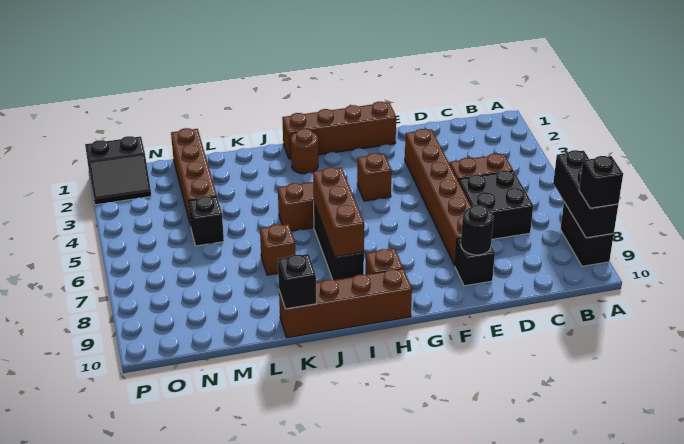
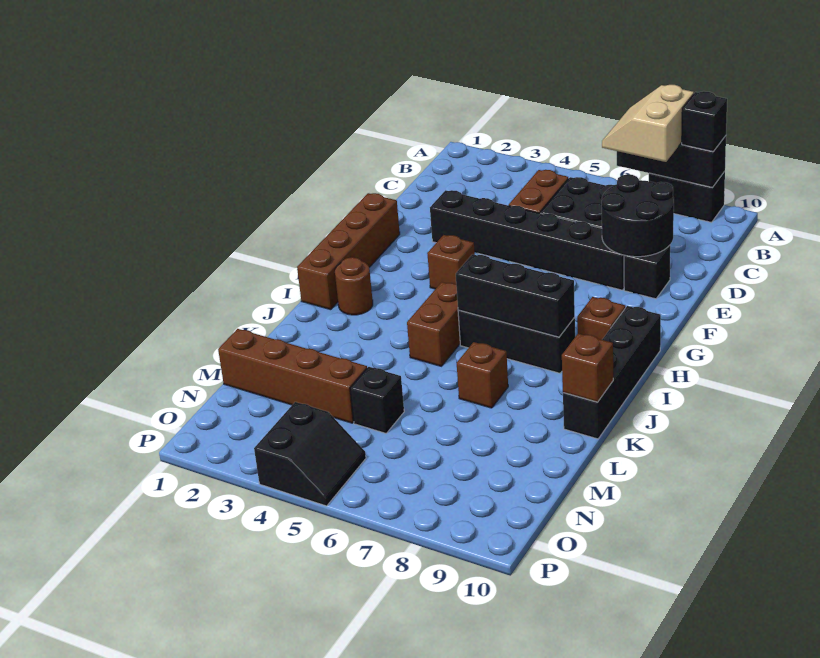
none -> tan 2x2 slope [602,85,694,162]
brown 1x6 brick [405,129,471,265] -> black 1x6 brick [430,190,624,290]
black 1x1 round brick [461,205,493,255] -> black 2x2 round brick [602,174,674,257]
brown 1x4 brick [279,269,412,338] -> black 1x4 brick [563,306,661,439]
brown 1x3 brick [313,167,364,257] -> black 1x3 brick [456,254,575,337]
black 1x1 brick [278,254,316,309] -> brown 1x1 brick [562,334,613,402]
black 2x2 slope [85,136,151,205] -> black 2x2 slope moved to [254,402,366,506]

